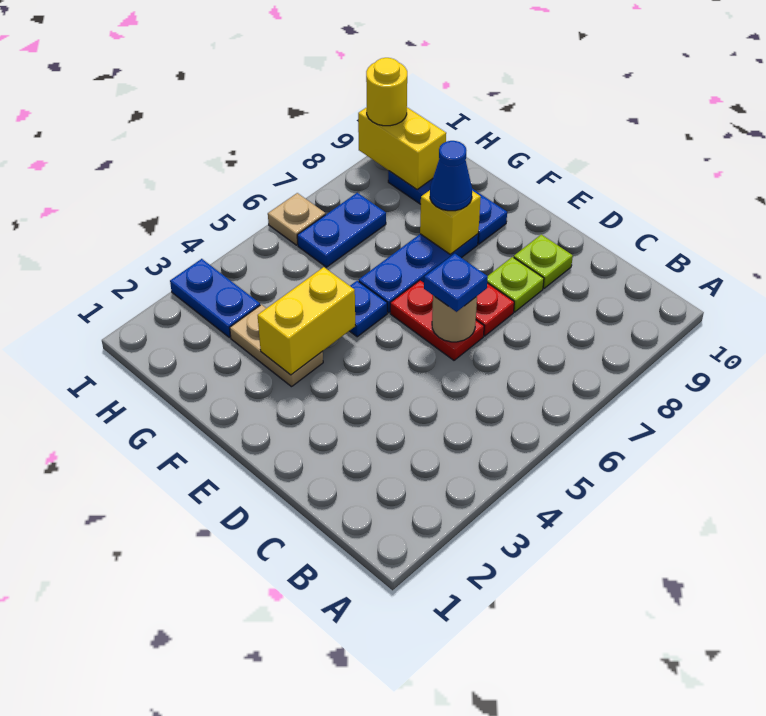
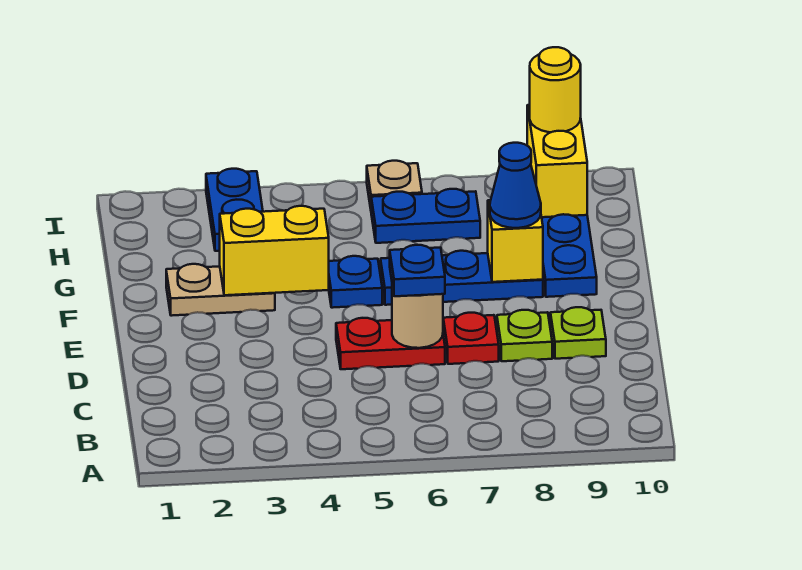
red 1x2 plate [390,280,484,360] -> red 1x2 plate turned to [336,318,445,369]
tan 1x2 plate [230,305,323,387] -> tan 1x2 plate turned to [166,264,275,316]

